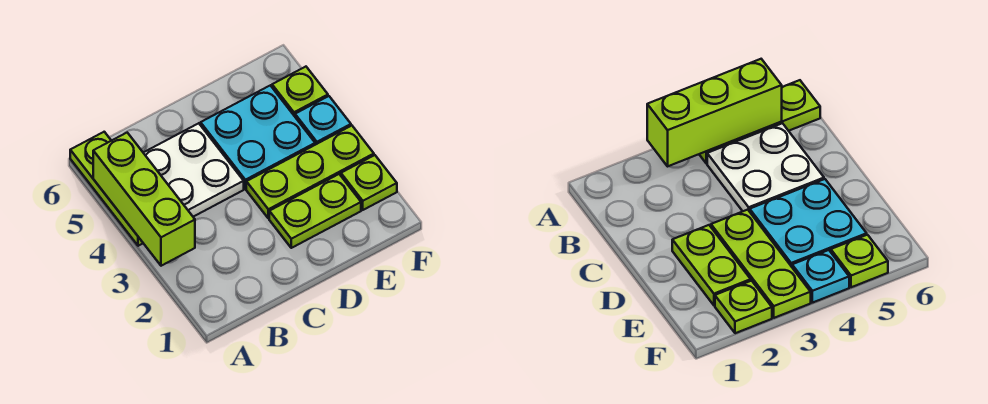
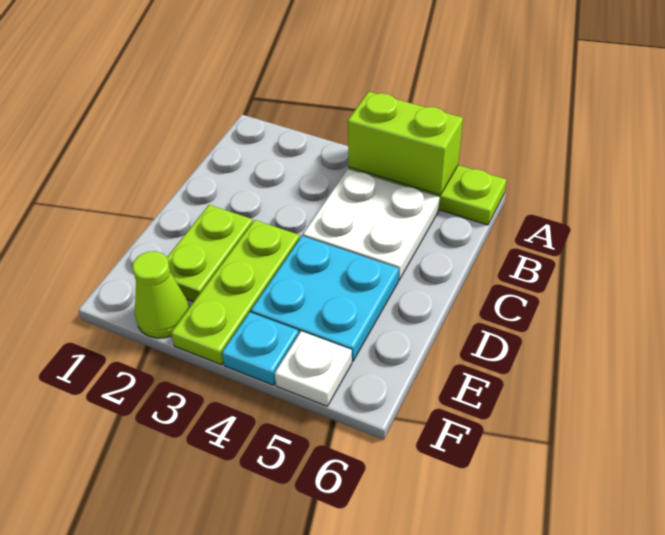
lime 1x3 brick [93,133,195,266] -> lime 1x2 brick [348,92,463,195]
lime 1x1 plate [341,155,397,210] -> lime 1x1 cone [132,251,189,338]
lime 1x1 plate [272,67,328,116] -> white 1x1 plate [275,331,352,406]

